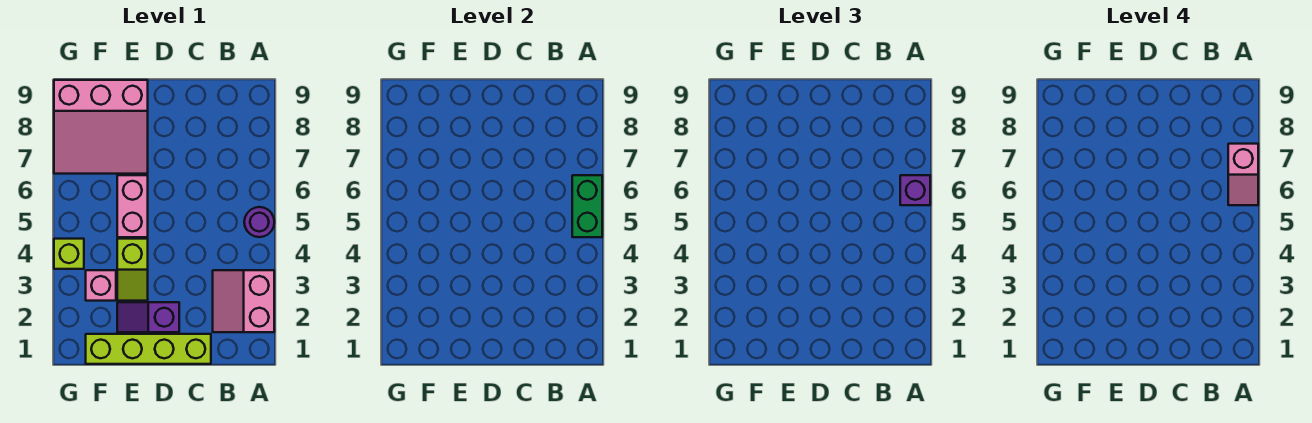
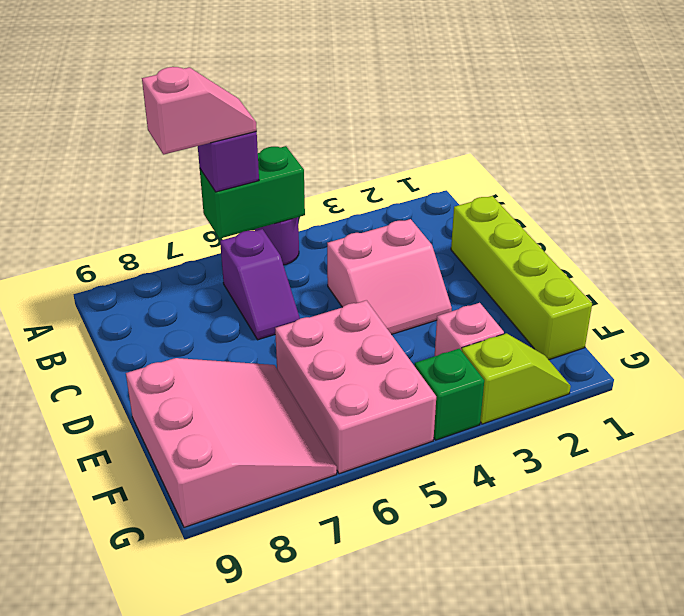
pink 2x2 slope [213,270,274,332] -> pink 2x2 slope moved to [327,219,452,334]
purple 1x2 slope [117,302,179,332] -> purple 1x2 slope moved to [220,229,300,340]
lime 1x2 slope [117,239,148,301] -> lime 1x2 slope moved to [462,333,571,424]
pink 1x2 brick [117,175,148,237] -> pink 2x3 brick [275,300,436,474]
lime 1x1 brick [54,239,84,269] -> green 1x1 brick [415,349,484,440]

